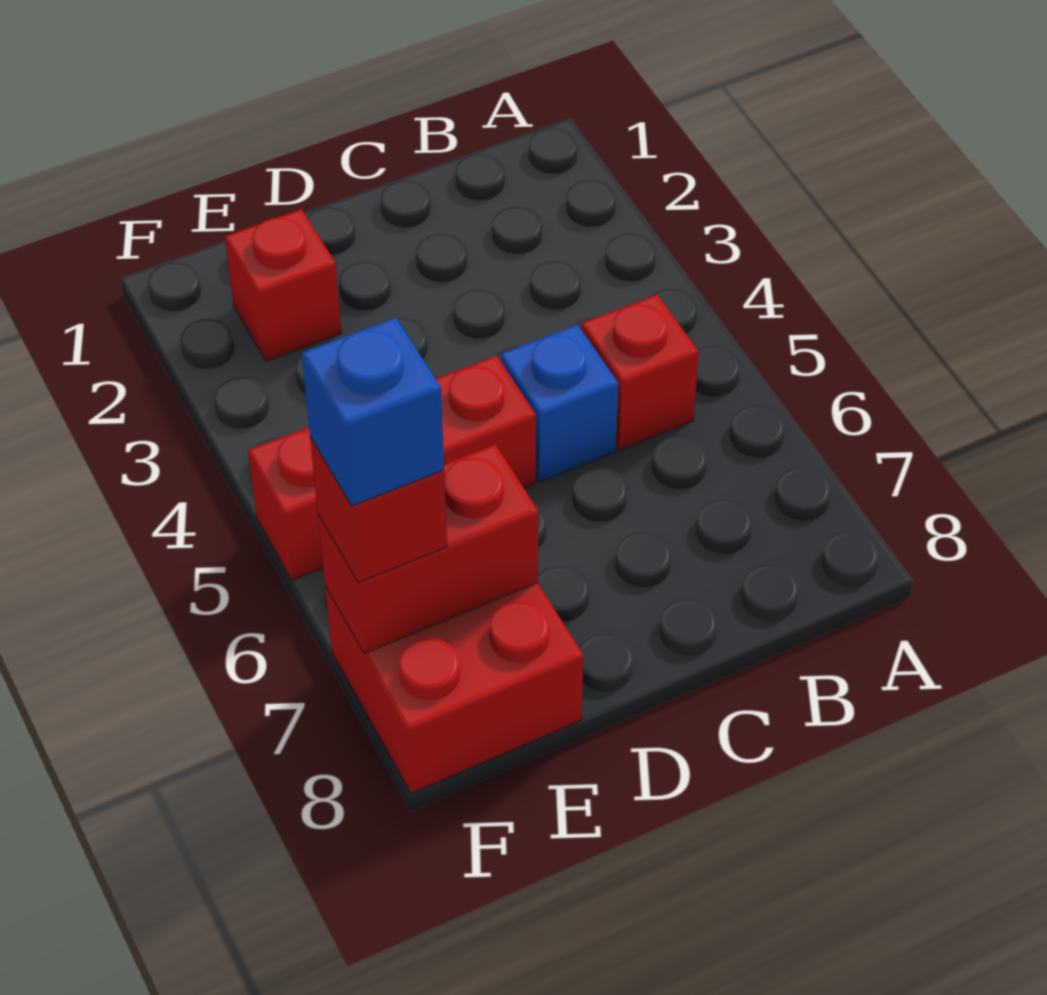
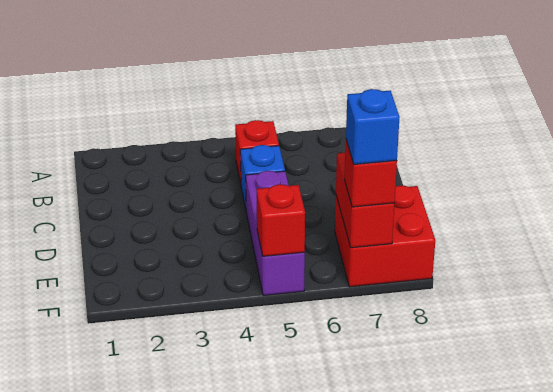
red 1x3 brick [248,356,536,581] -> purple 1x3 brick [246,171,305,296]
red 1x1 brick [225,209,341,361] -> red 1x1 brick moved to [256,184,305,256]

